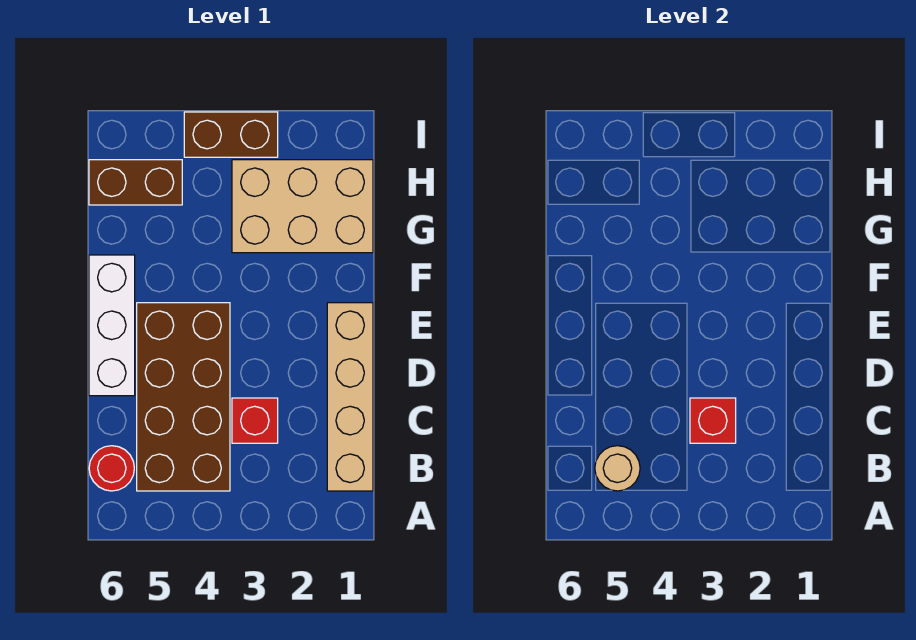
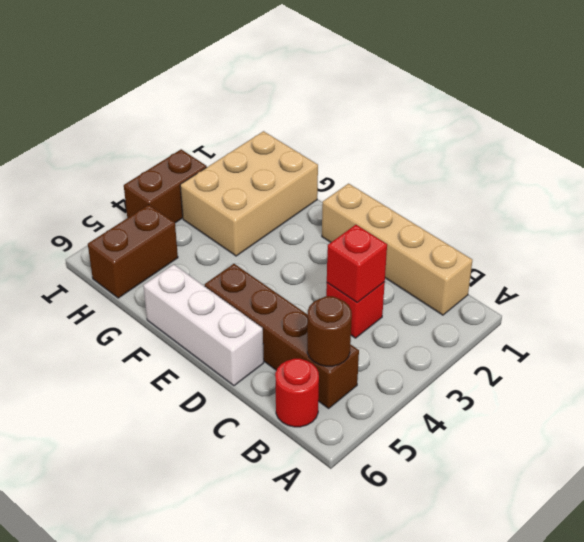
brown 2x4 brick [137,303,230,491] -> brown 1x4 brick [205,264,359,408]
tan 1x1 round brick [595,446,640,491] -> brown 1x1 round brick [307,296,352,366]

